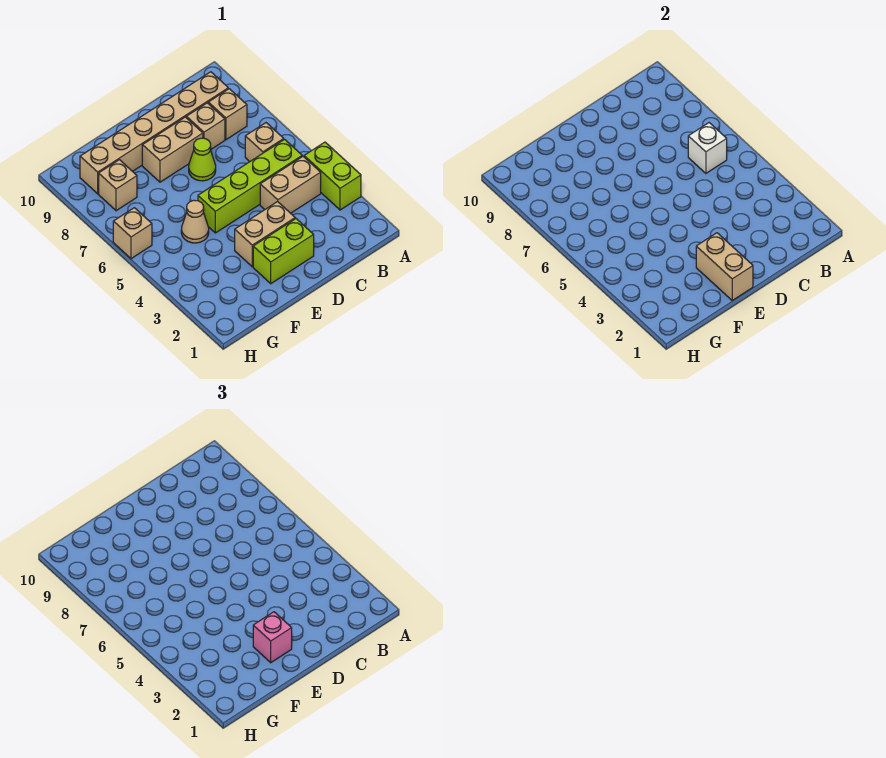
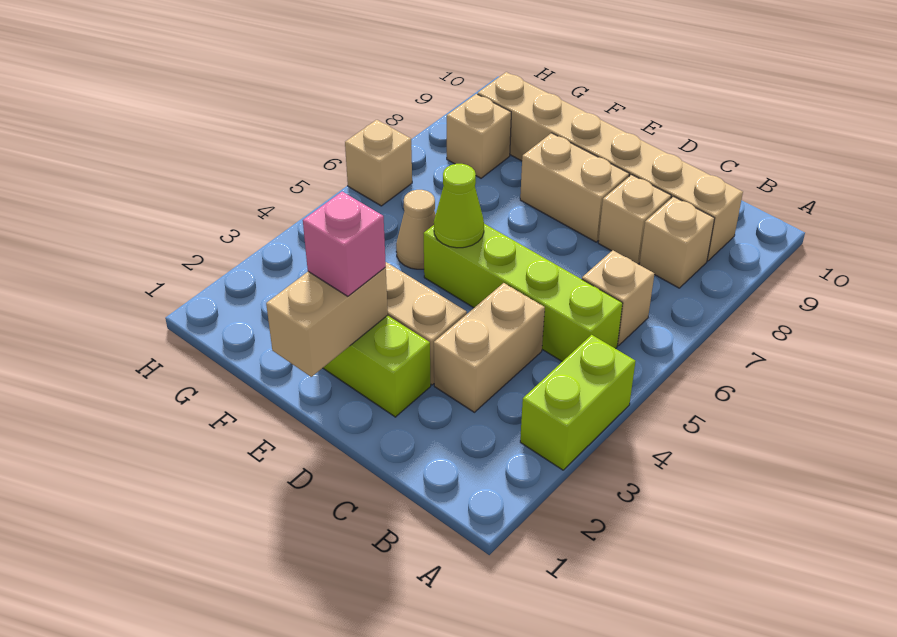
tan 1x2 brick [260,156,321,213] -> tan 1x2 brick turned to [434,283,545,412]
white 1x1 brick [688,123,727,173] -> none
lime 1x1 cone [189,138,216,181] -> lime 1x1 cone moved to [434,164,484,248]

